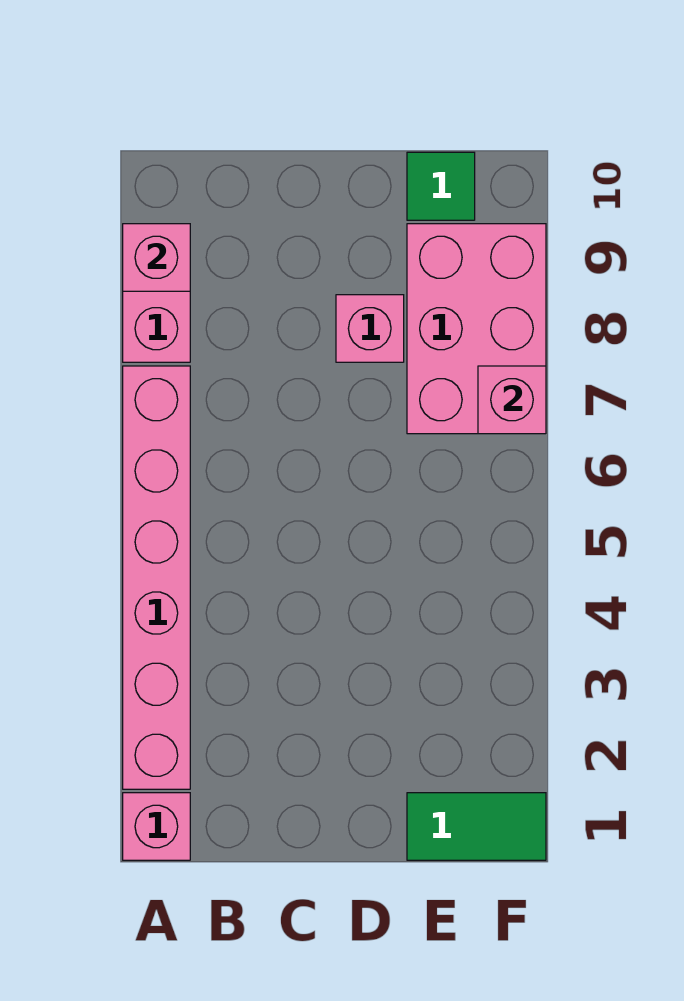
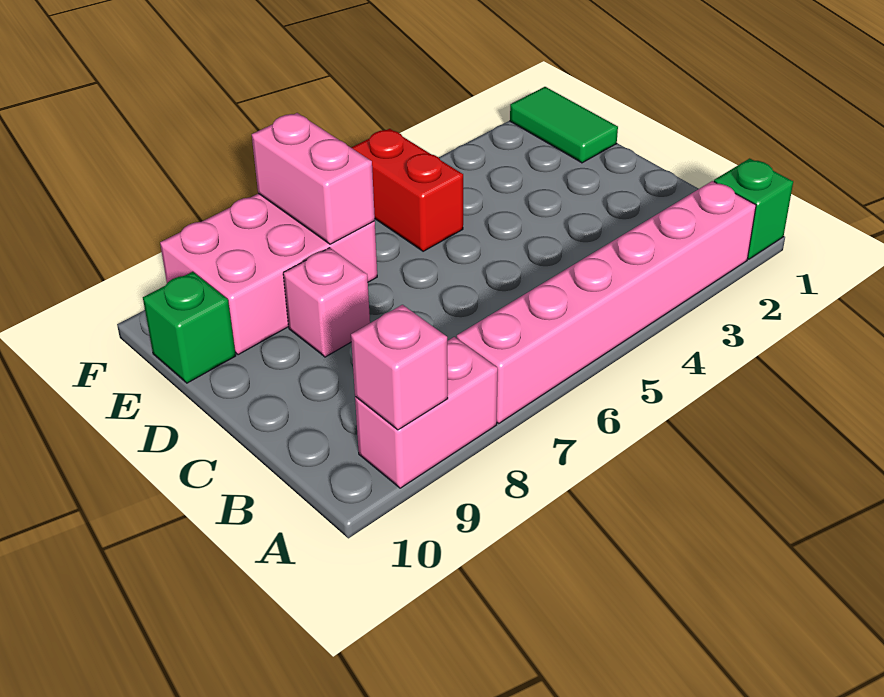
pink 1x1 brick [123,793,190,860] -> green 1x1 brick [714,158,793,259]
none -> red 1x2 brick [351,129,463,251]
green 1x1 tile [407,152,475,220] -> green 1x1 brick [143,272,236,383]
pink 1x1 brick [478,366,546,434] -> pink 1x2 brick [252,113,375,244]

